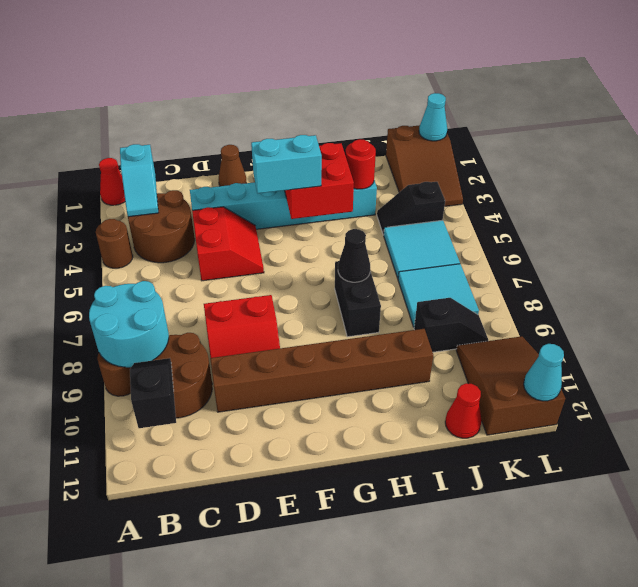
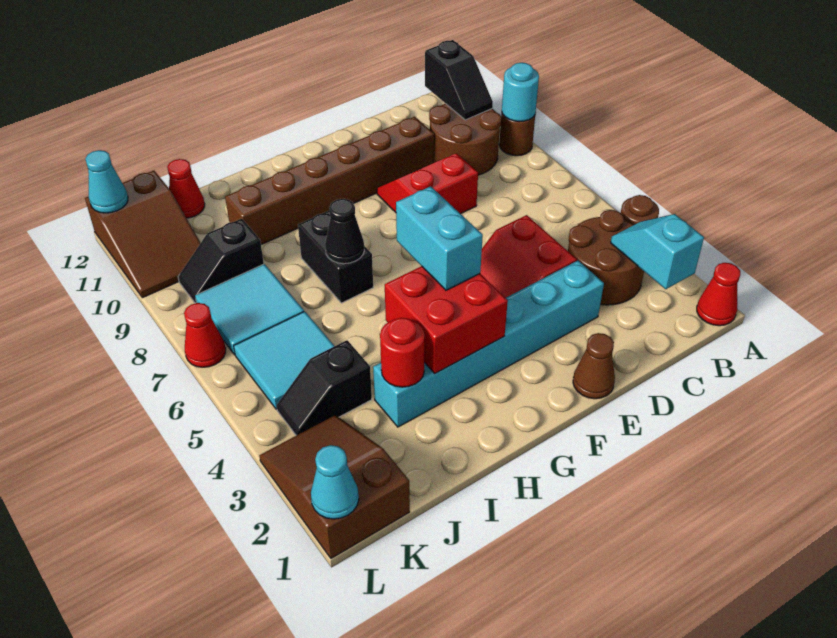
cyan 2x2 round brick [89,281,169,367] -> cyan 1x1 round brick [502,63,539,122]
cyan 1x2 brick [251,135,322,193] -> cyan 1x2 brick turned to [396,186,483,290]
black 1x2 slope [377,182,445,235] -> black 1x2 slope turned to [277,340,372,436]
none -> red 1x1 cone [184,303,226,367]

